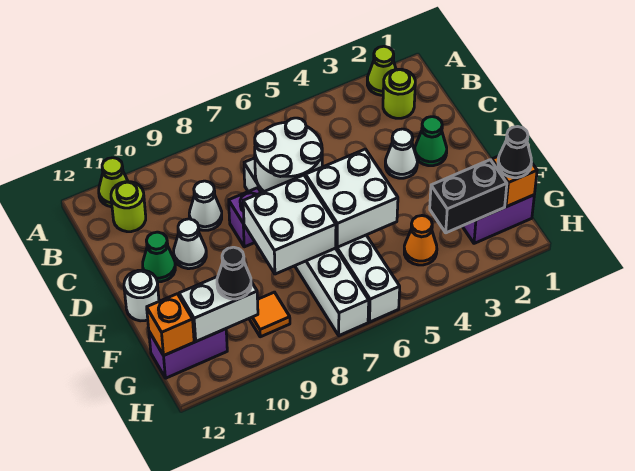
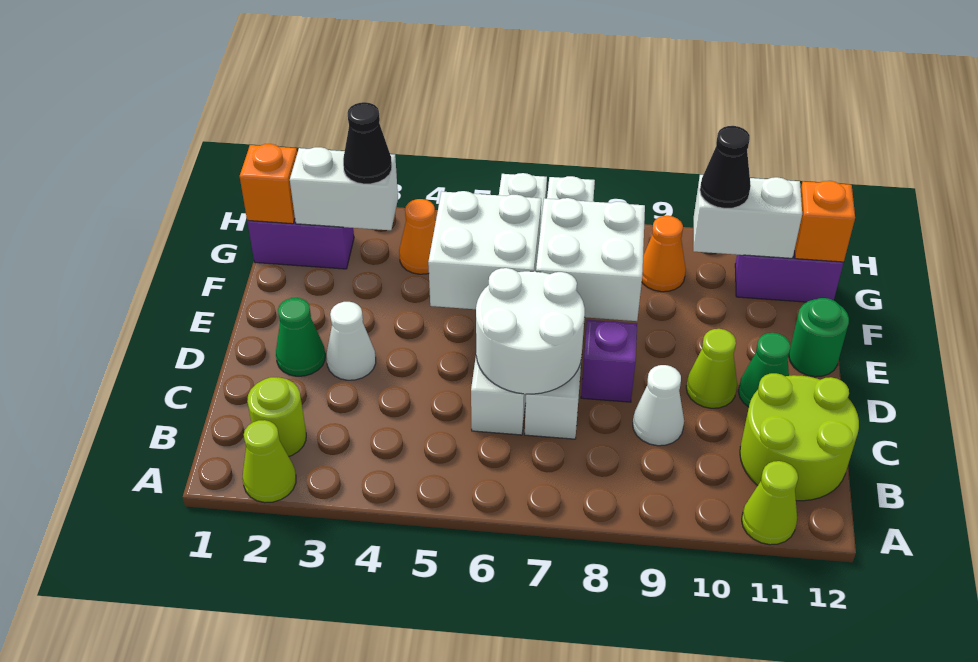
lime 1x1 round brick [111,182,146,232] -> lime 2x2 round brick [740,373,859,501]
white 1x1 cone [174,219,206,269] -> lime 1x1 cone [686,329,737,408]
white 1x1 round brick [124,270,159,321] -> green 1x1 round brick [789,298,849,377]
black 1x1 cone [498,127,532,178] -> black 1x1 cone moved to [343,102,392,184]
black 1x2 brick [430,160,507,233] -> white 1x2 brick [290,147,398,230]
orange 1x1 tile [249,292,290,337] -> orange 1x1 cone [642,216,686,292]

